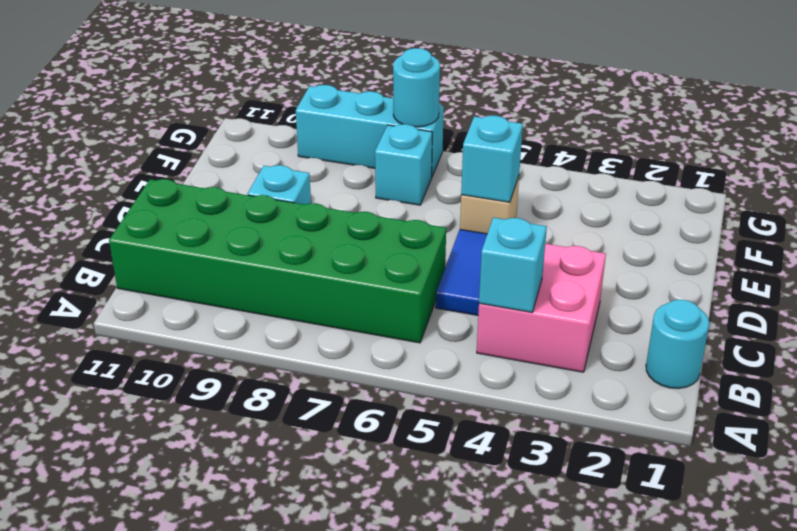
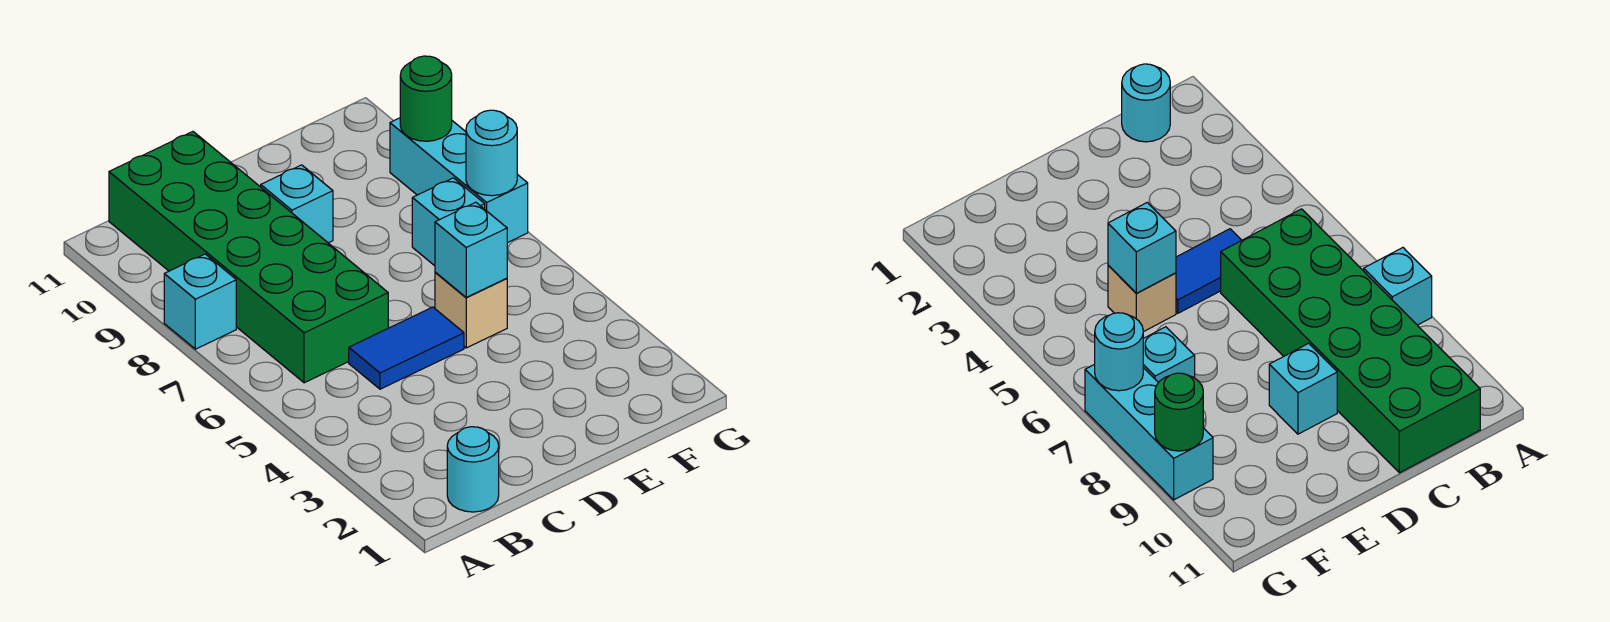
pink 2x2 brick [477,244,606,372] -> none
cyan 1x1 brick [479,218,547,312] -> cyan 1x1 brick moved to [164,254,236,349]
none -> green 1x1 round brick [400,56,452,141]

